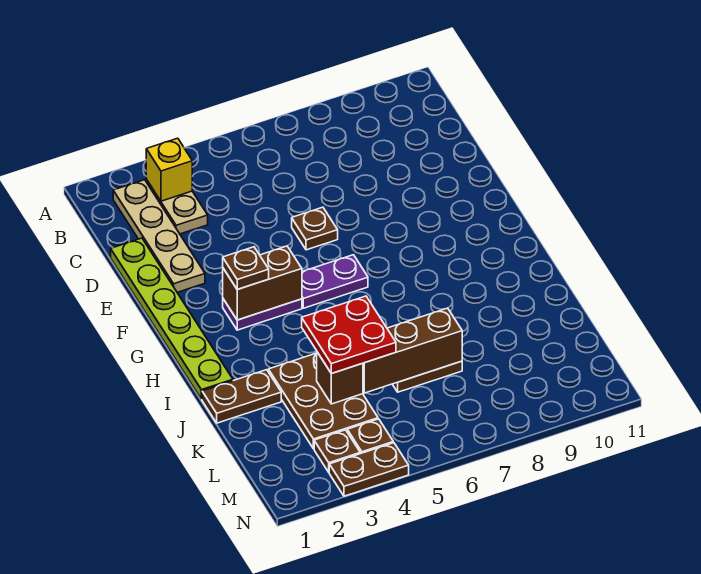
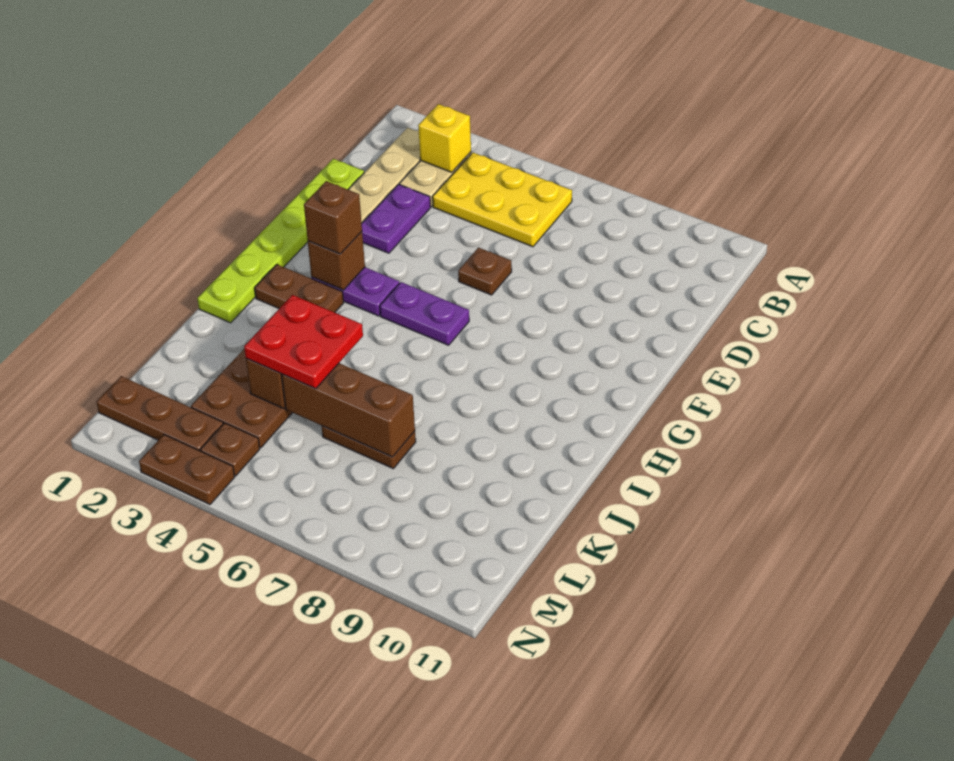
none -> yellow 2x3 plate [433,153,572,247]
none -> purple 1x2 plate [362,184,431,253]
brown 1x2 brick [223,246,302,320] -> brown 1x1 brick [308,232,365,290]
brown 1x1 plate [223,247,269,289] -> brown 1x1 brick [304,181,362,254]
brown 1x2 plate [202,370,281,423] -> brown 1x2 plate moved to [255,264,344,313]
brown 1x1 plate [314,430,360,472] -> brown 1x3 plate [97,376,223,451]

